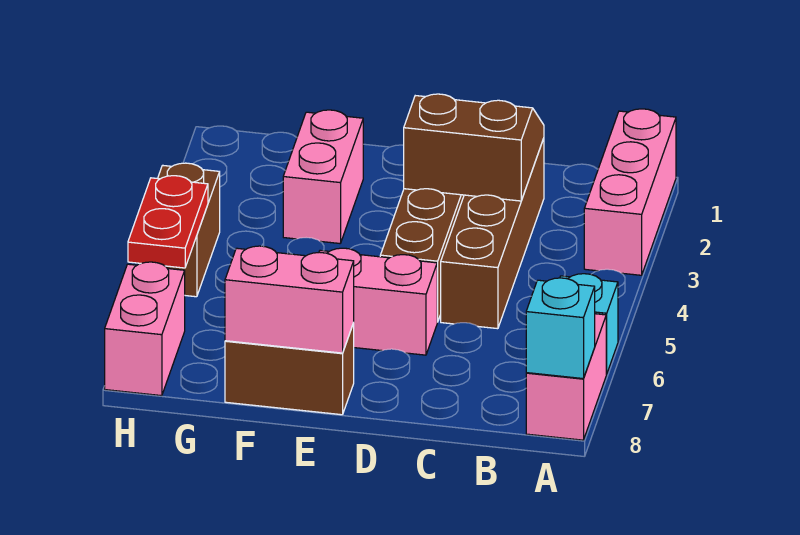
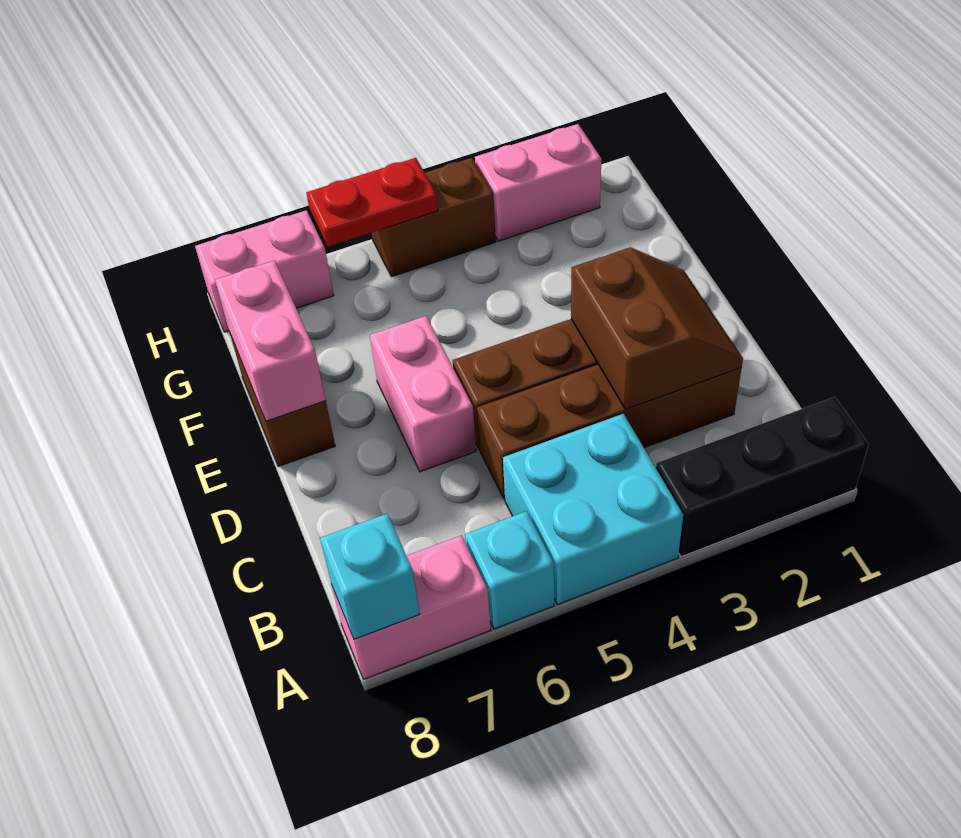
pink 1x3 brick [584,109,676,275] -> black 1x3 brick [656,397,869,557]
none -> cyan 2x2 brick [503,414,683,605]
pink 1x2 brick [283,110,363,243] -> pink 1x2 brick moved to [475,124,601,241]

